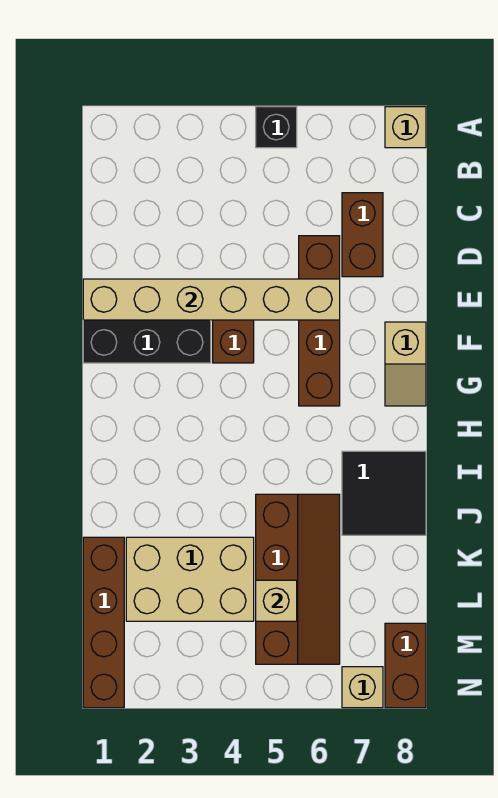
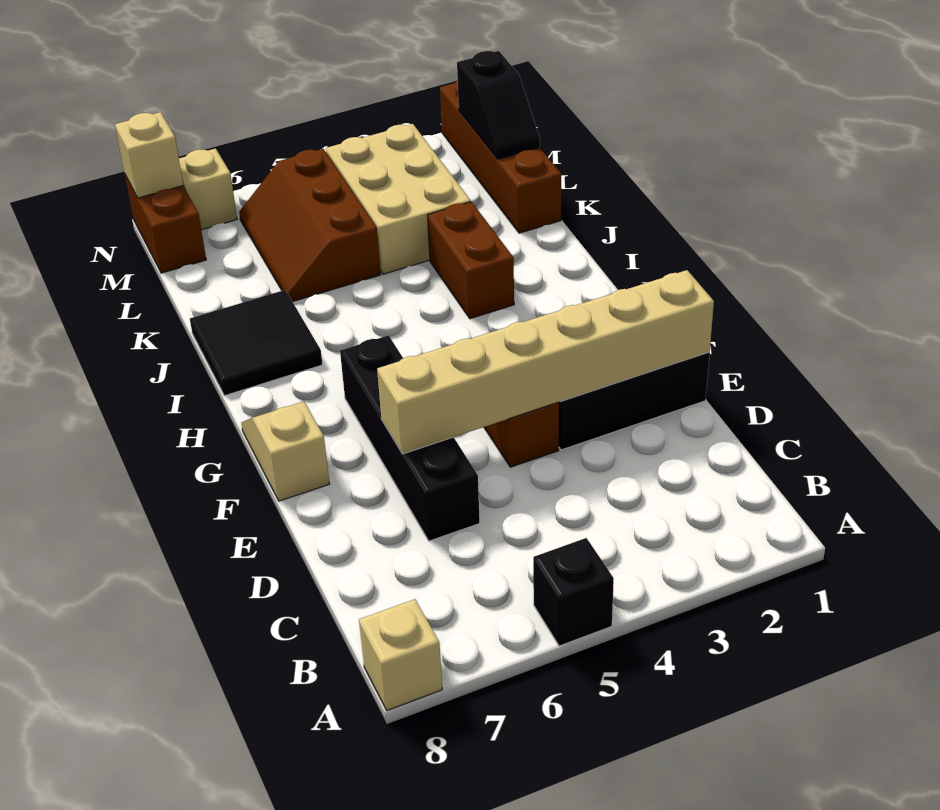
brown 1x2 brick [342,193,383,277] -> brown 1x2 brick moved to [427,202,514,319]
brown 1x4 brick [299,236,340,406] -> black 1x4 brick [340,335,480,541]
brown 2x4 slope [256,494,340,664] -> brown 2x3 slope [239,149,381,302]
tan 2x3 brick [126,537,254,621] -> tan 2x3 brick turned to [326,124,471,274]
none -> black 1x2 slope [457,51,540,159]
tan 1x1 brick [256,580,297,621] -> tan 1x1 brick moved to [115,112,183,198]

